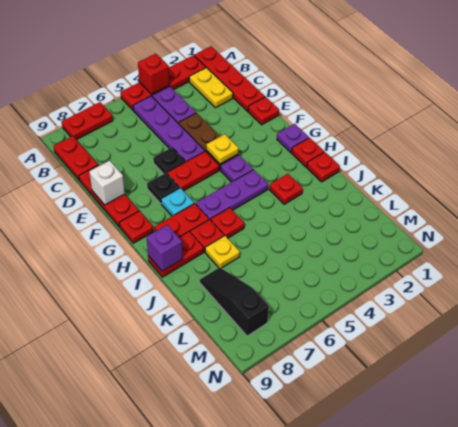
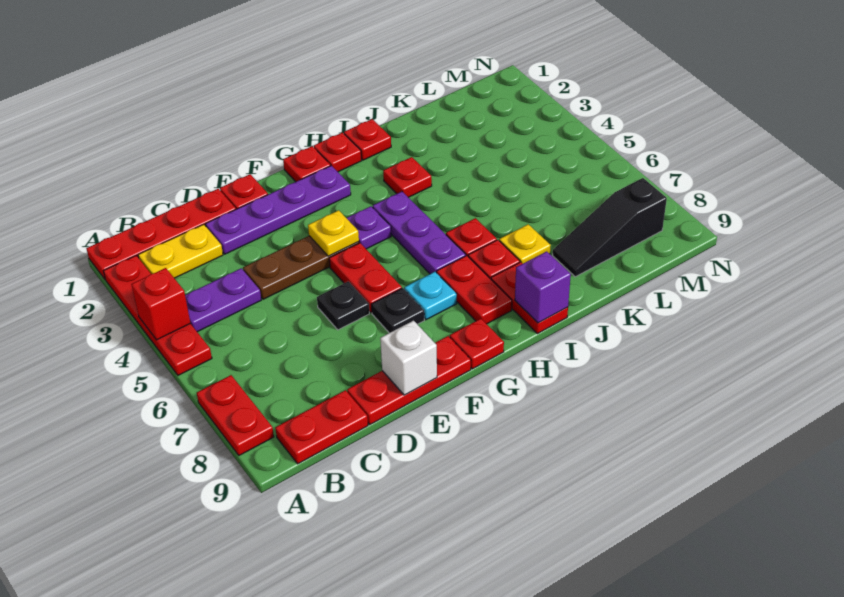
purple 1x4 plate [133,96,205,162] -> purple 1x4 plate moved to [206,166,351,254]
purple 1x1 plate [277,124,309,153] -> red 1x1 plate [283,146,331,182]

